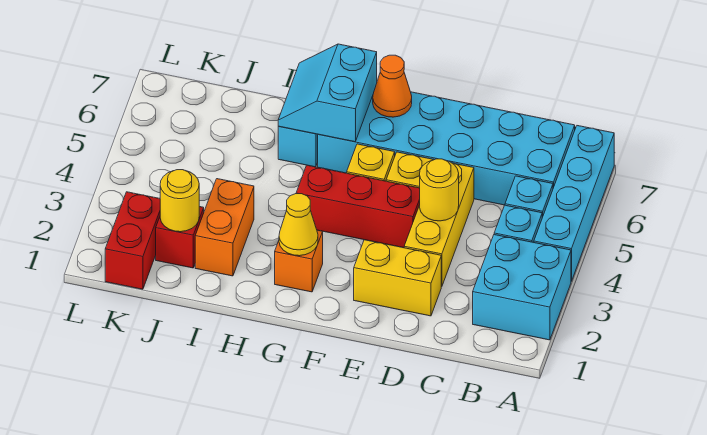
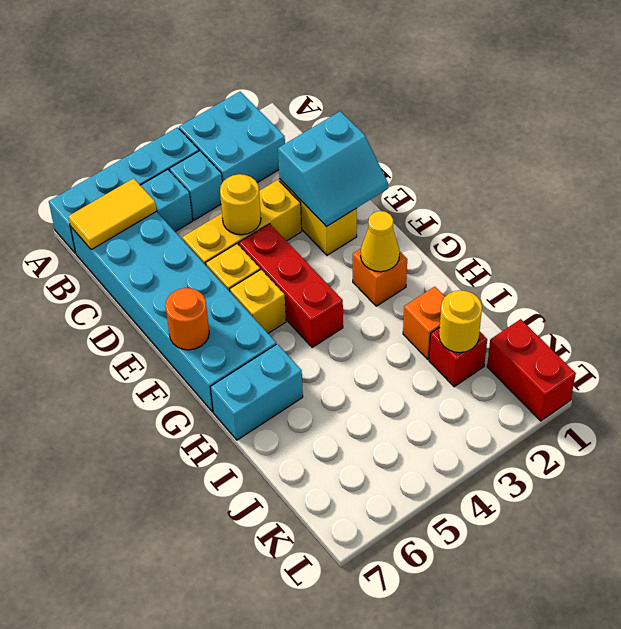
none -> yellow 1x2 tile [68,178,156,250]
orange 1x1 cone [373,55,412,117] -> orange 1x1 round brick [165,288,209,350]
cyan 2x2 slope [278,44,377,142] -> cyan 2x2 slope moved to [278,111,388,227]
orange 1x2 brick [195,179,254,276] -> orange 1x1 brick [403,287,445,359]
red 1x2 brick [105,192,160,289] -> red 1x2 brick turned to [487,319,576,421]

